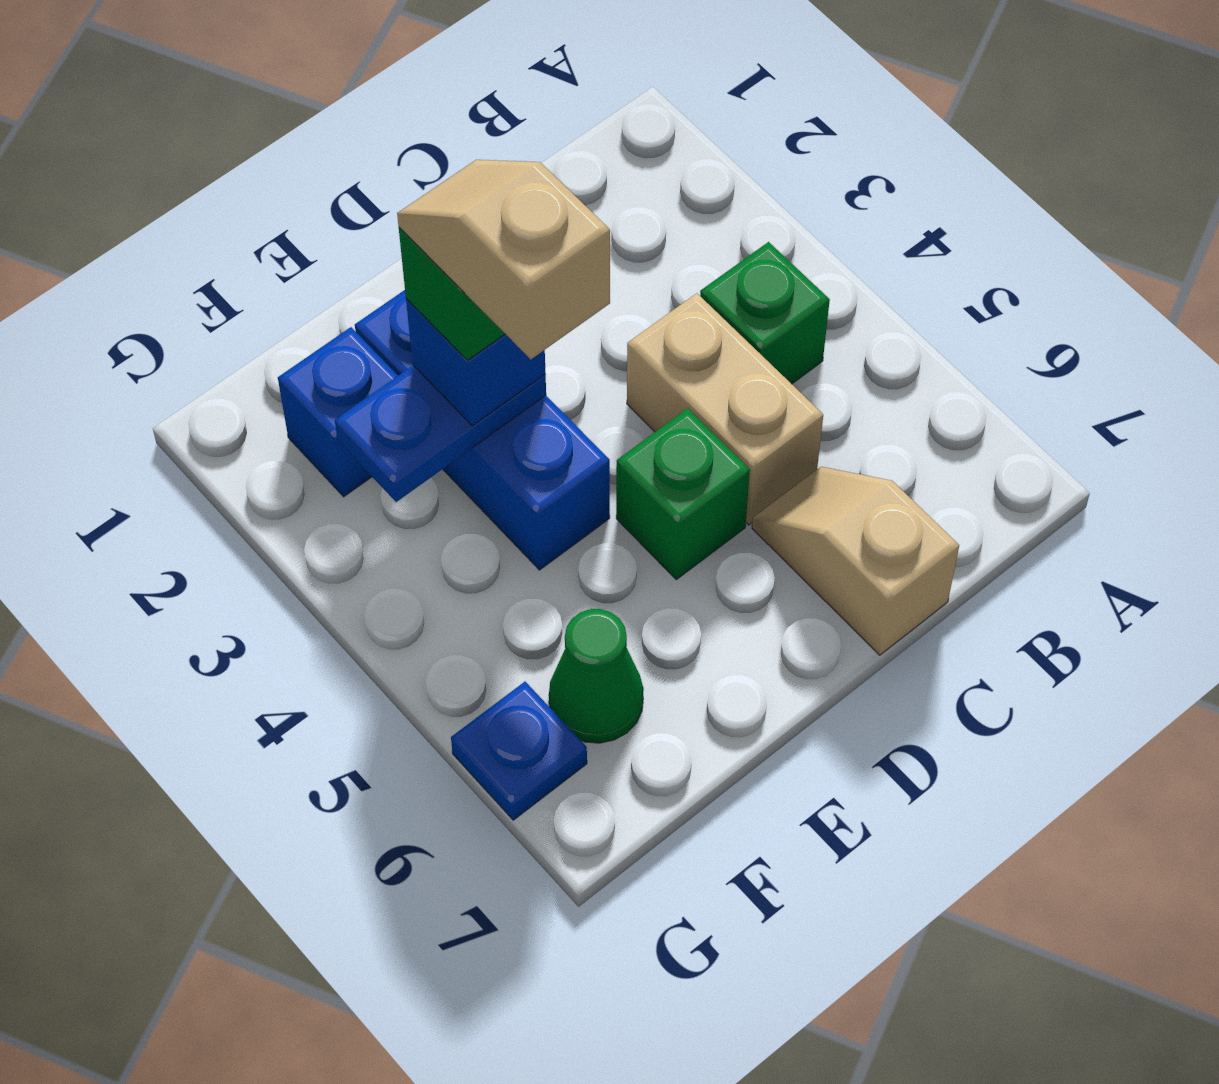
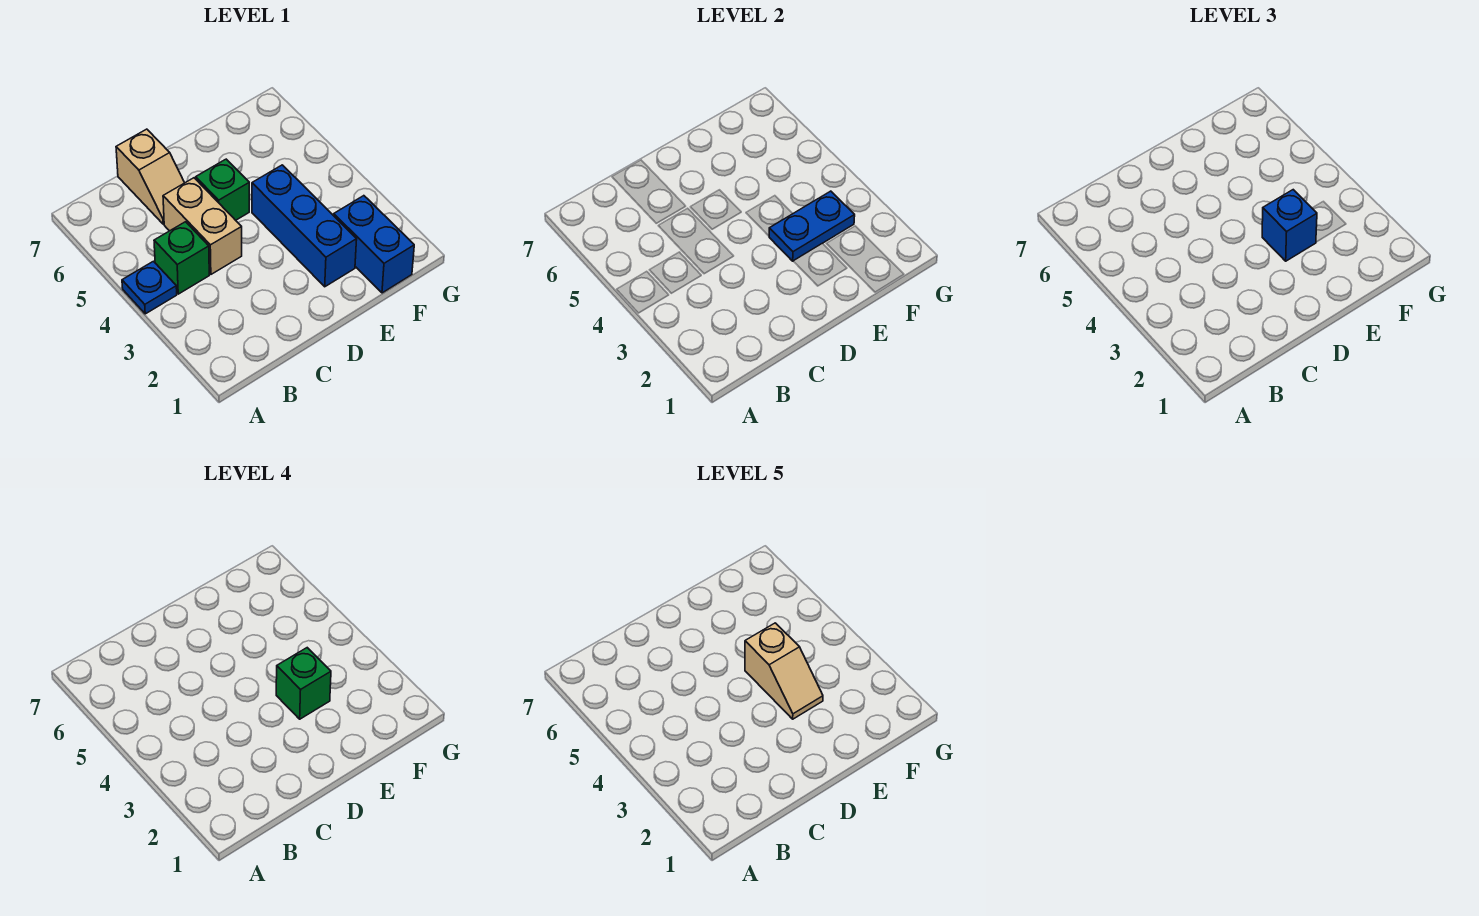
blue 1x1 brick [278,327,398,497] -> blue 1x2 brick [334,196,414,293]
green 1x1 cone [549,609,644,743] -> none
blue 1x1 plate [451,682,587,820] -> blue 1x1 plate moved to [122,261,177,314]

